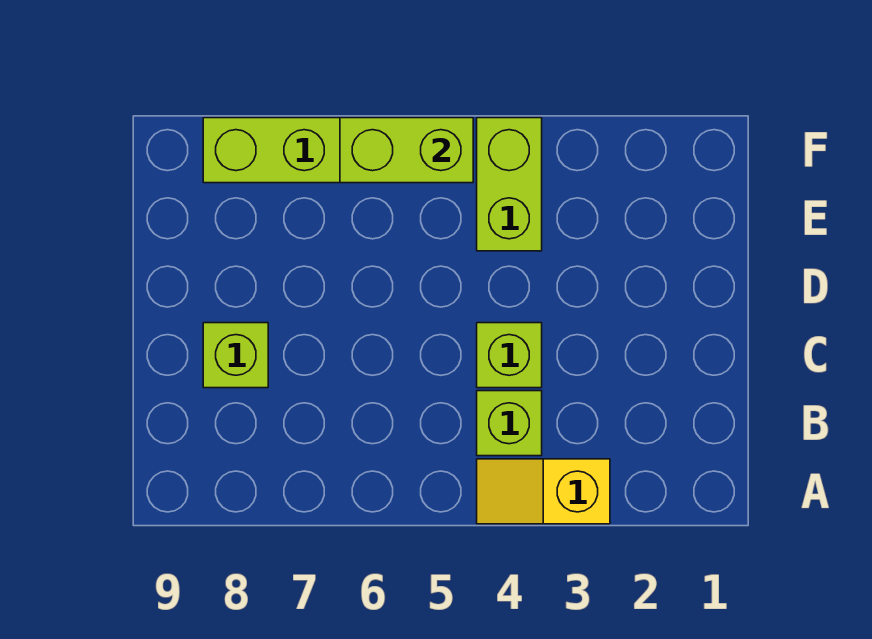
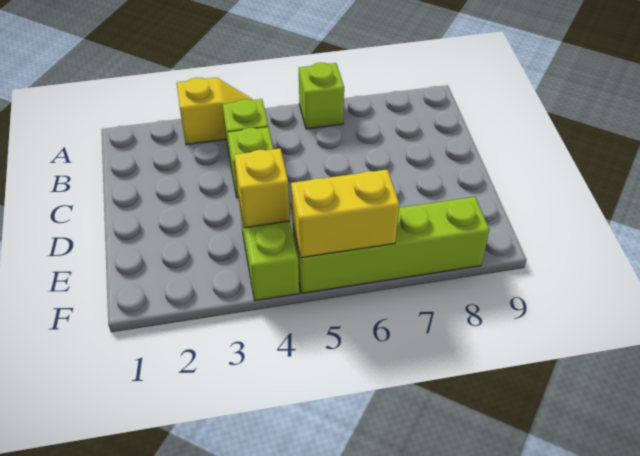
lime 1x1 brick [203,323,268,388] -> lime 1x1 brick moved to [299,63,344,129]
none -> yellow 1x1 brick [234,149,290,228]
lime 1x2 brick [340,118,473,183] -> yellow 1x2 brick [291,169,399,258]

